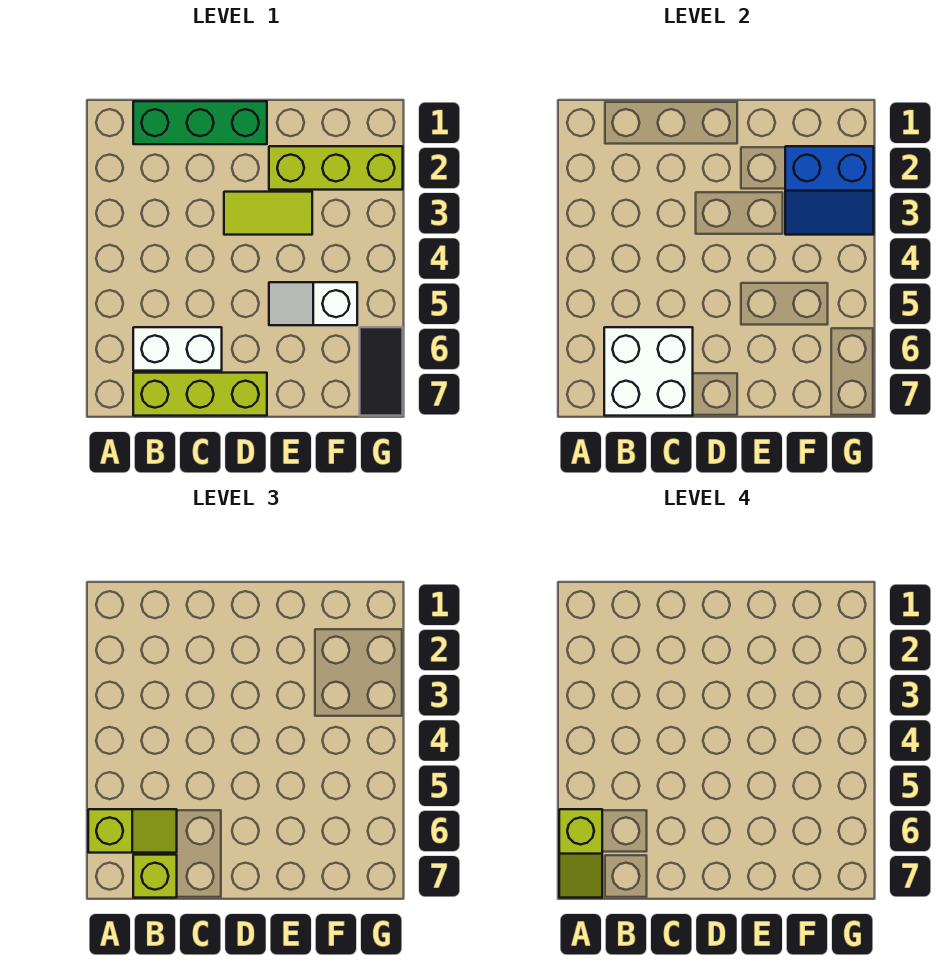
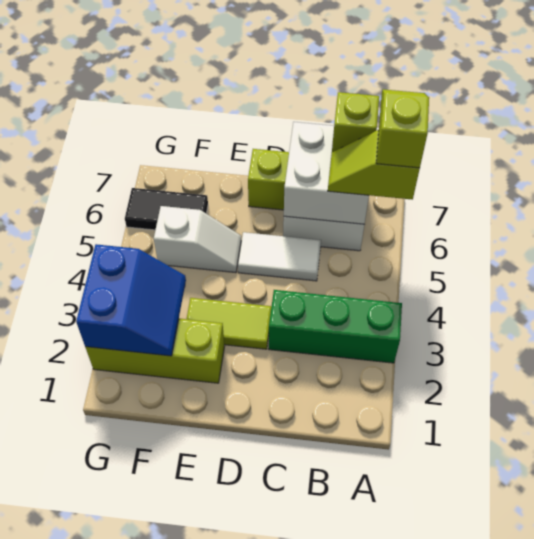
green 1x3 brick [133,101,267,144] -> green 1x3 brick moved to [269,290,402,363]
none -> white 1x2 tile [238,232,321,281]
blue 2x2 slope [785,146,874,235] -> blue 2x2 slope turned to [76,244,186,356]
black 1x2 tile [360,327,403,416] -> black 1x2 tile turned to [125,188,208,230]

